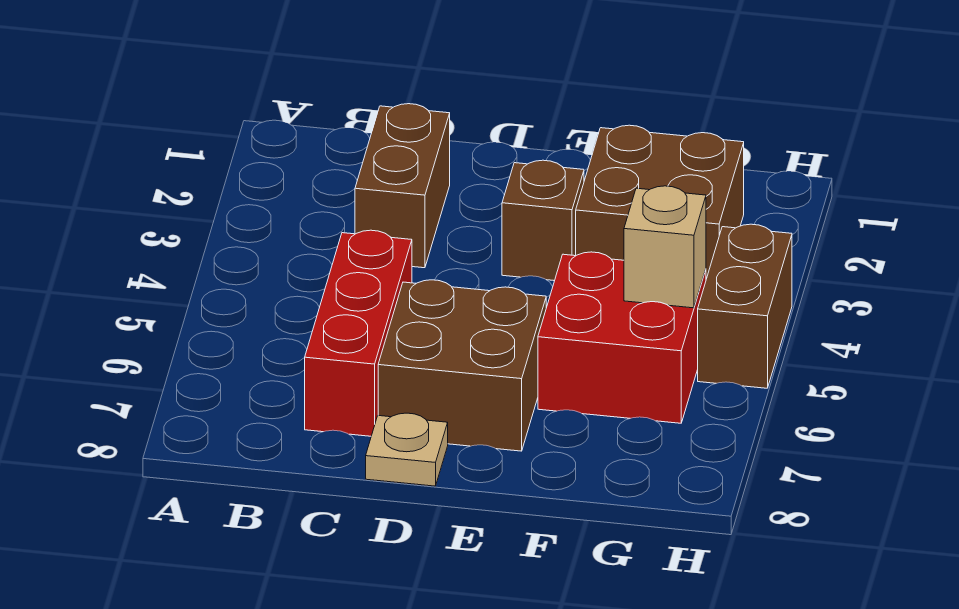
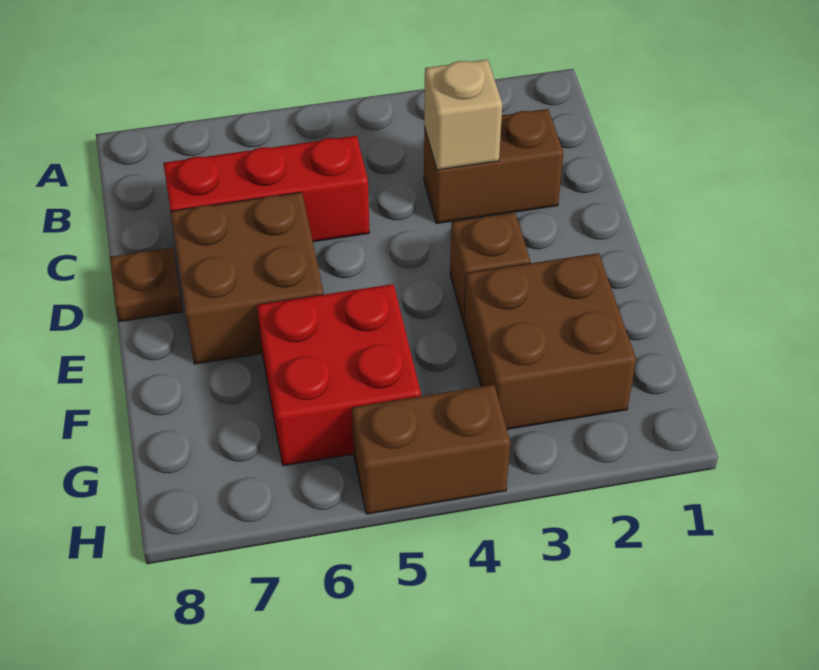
tan 1x1 plate [366,413,448,486] -> brown 1x1 plate [110,248,183,322]
tan 1x1 brick [624,186,706,308] -> tan 1x1 brick moved to [424,59,502,170]

